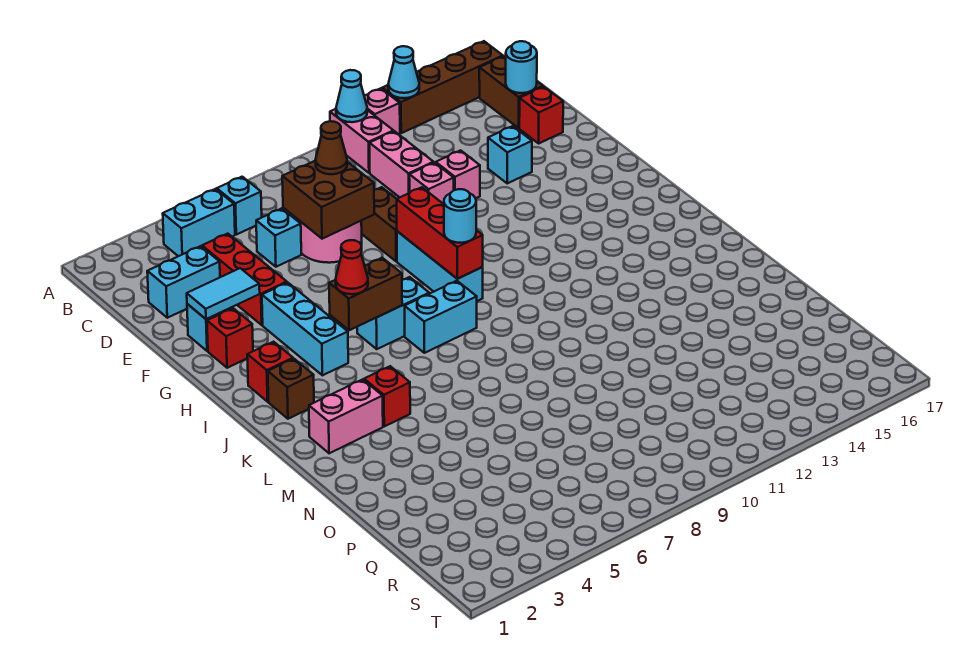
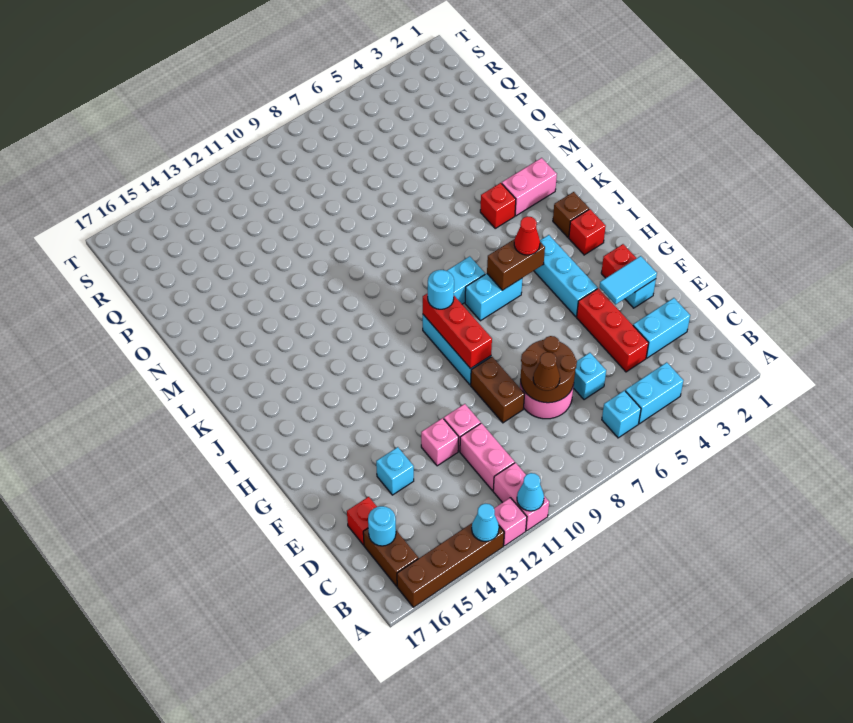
brown 2x2 brick [282,161,374,239] -> brown 2x2 round brick [520,336,577,403]

